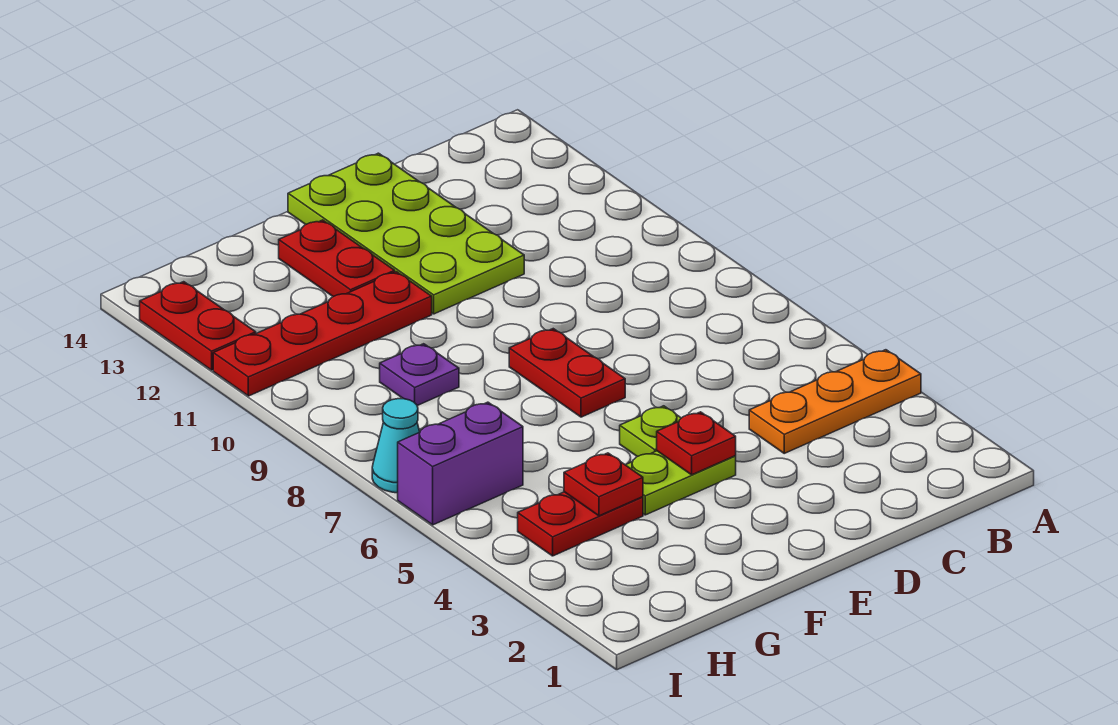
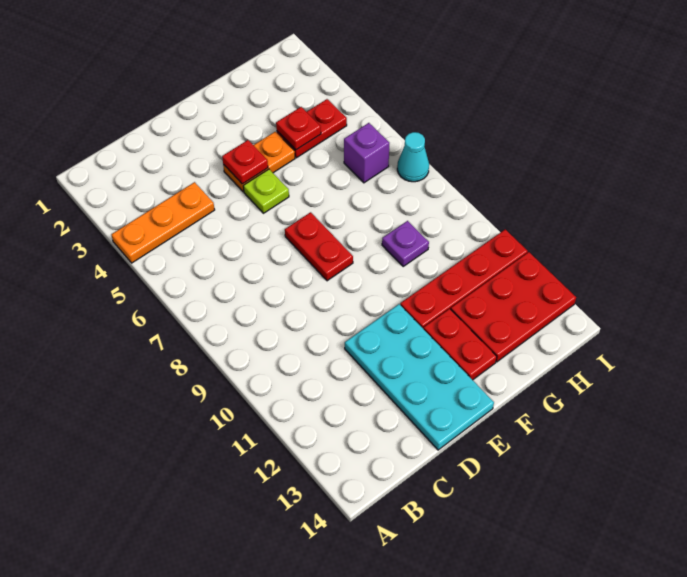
lime 2x4 plate [288,153,524,314] -> cyan 2x4 plate [345,304,494,450]
lime 1x2 plate [626,451,736,515] -> orange 1x2 plate [223,132,295,192]
purple 1x2 brick [398,402,523,525] -> purple 1x1 brick [344,123,389,183]
red 1x2 plate [140,282,256,370] -> red 2x3 plate [451,252,576,362]

